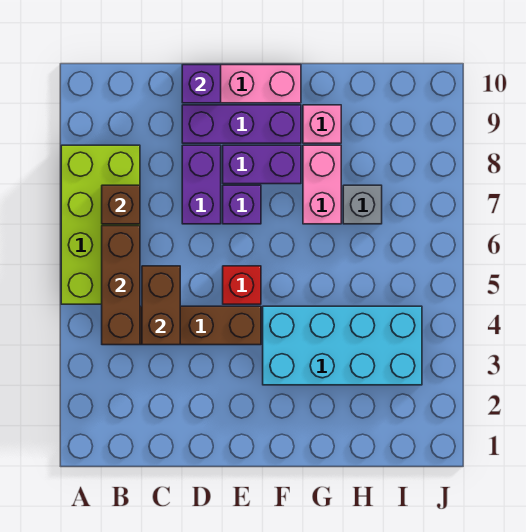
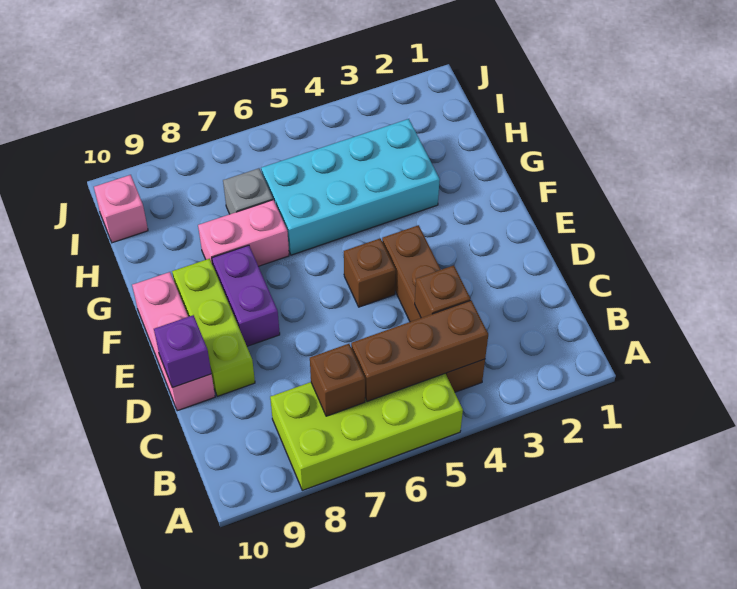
brown 1x2 brick [142,266,180,345] -> brown 1x1 brick [415,265,471,318]
purple 1x2 brick [182,145,221,224] -> none
purple 1x3 brick [182,105,301,143] -> lime 1x3 brick [172,259,255,396]
red 1x1 brick [223,266,261,304] -> brown 1x1 brick [344,238,396,307]
purple 1x1 brick [223,185,261,224] -> none
cyan 2x4 brick [263,306,422,385] -> cyan 2x4 brick turned to [261,119,440,255]
pink 1x1 brick [303,105,341,143] -> pink 1x1 brick moved to [94,175,148,243]

